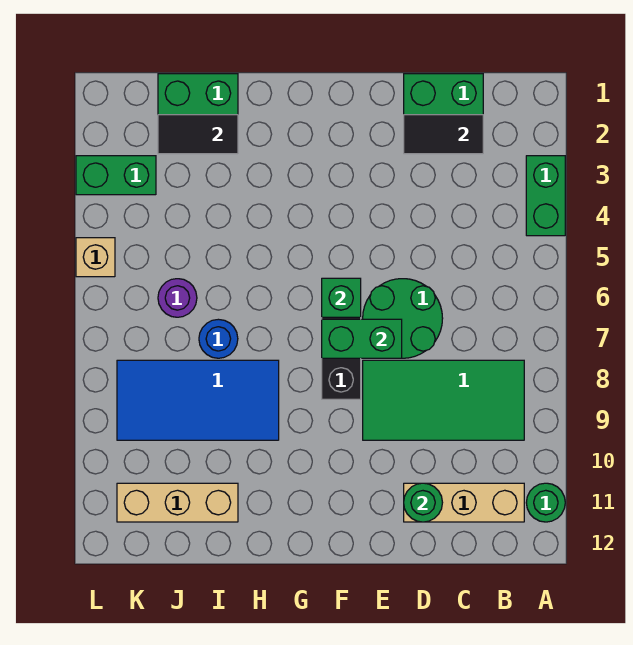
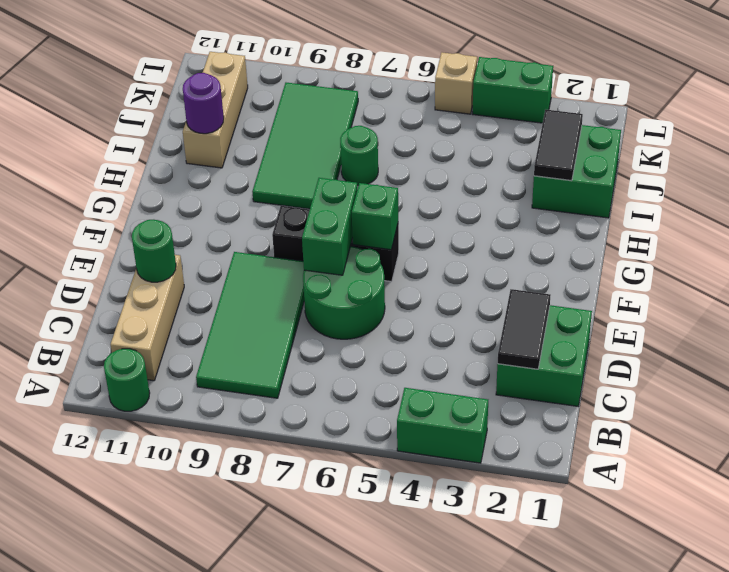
blue 2x4 tile [117,360,279,440] -> green 2x4 tile [252,83,358,209]
blue 1x1 round brick [199,319,238,358] -> green 1x1 round brick [340,126,378,185]
purple 1x1 round brick [158,279,197,317] -> purple 1x1 round brick moved to [183,73,224,134]
green 1x2 brick [76,156,156,195] -> green 1x2 brick turned to [473,57,553,123]

